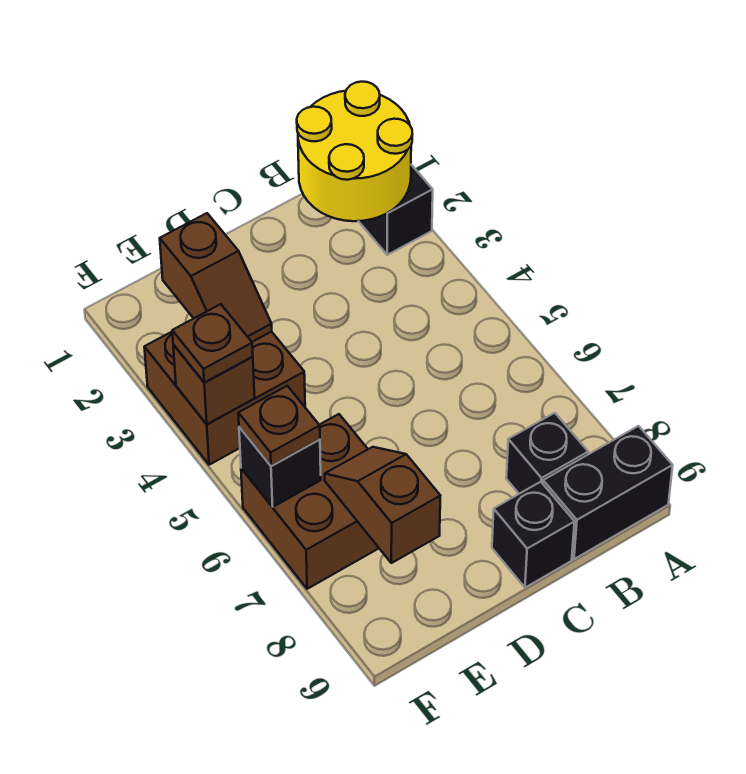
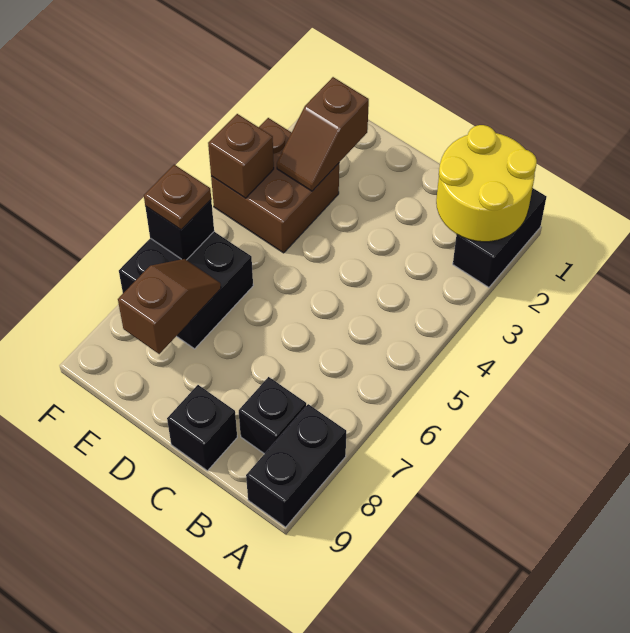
black 1x2 brick [543,426,673,559] -> black 1x2 brick turned to [246,404,346,527]
brown 2x2 brick [241,414,379,589] -> black 2x2 brick [119,232,253,349]
brown 1x1 plate [172,304,253,382] -> none

